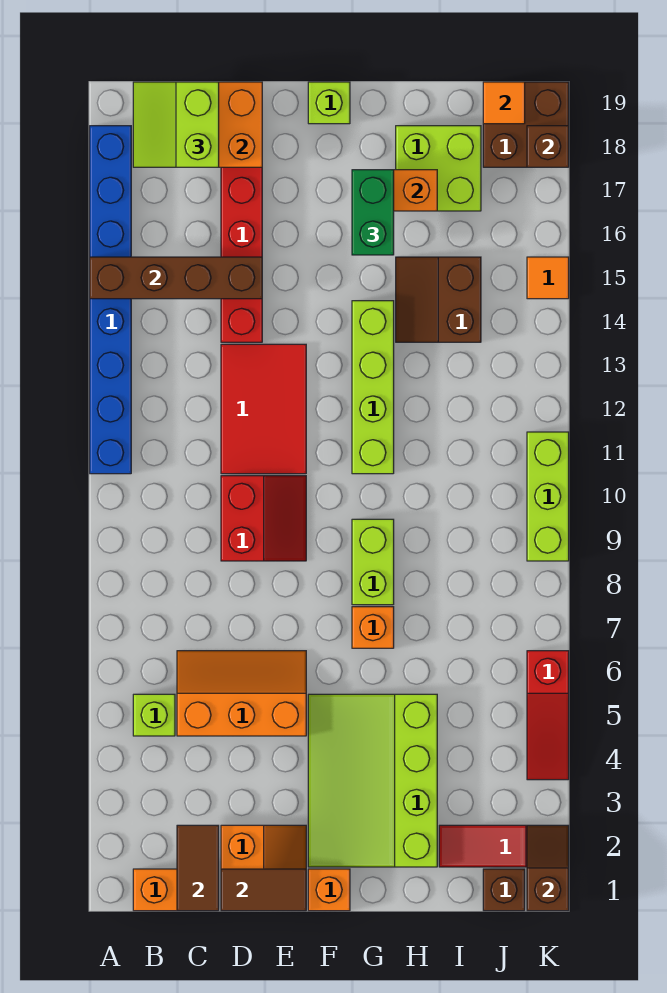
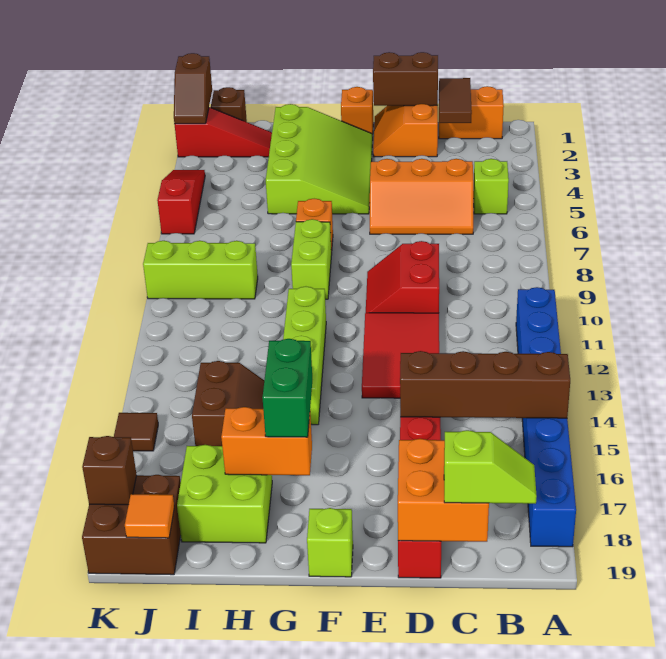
lime 2x2 slope [133,82,219,167] -> lime 1x2 slope [444,430,537,504]
brown 1x2 tile [221,869,306,911] -> brown 1x2 brick [373,52,438,106]
lime 1x3 brick [527,432,569,561] -> lime 1x3 brick turned to [143,241,258,299]
orange 1x1 tile [527,257,569,299] -> brown 1x1 tile [114,413,158,451]

